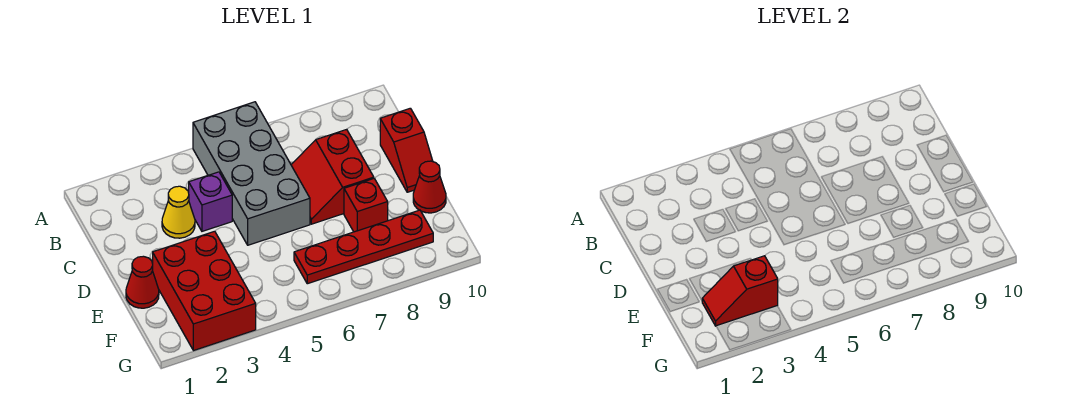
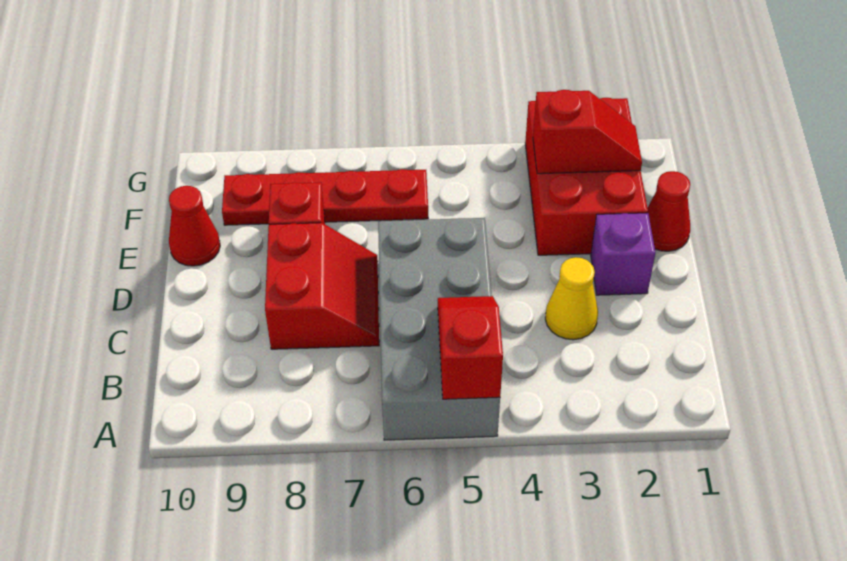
purple 1x1 brick [189,172,232,231] -> purple 1x1 brick moved to [591,213,655,295]
red 1x2 slope [380,108,433,192] -> red 1x2 slope moved to [438,296,503,399]

